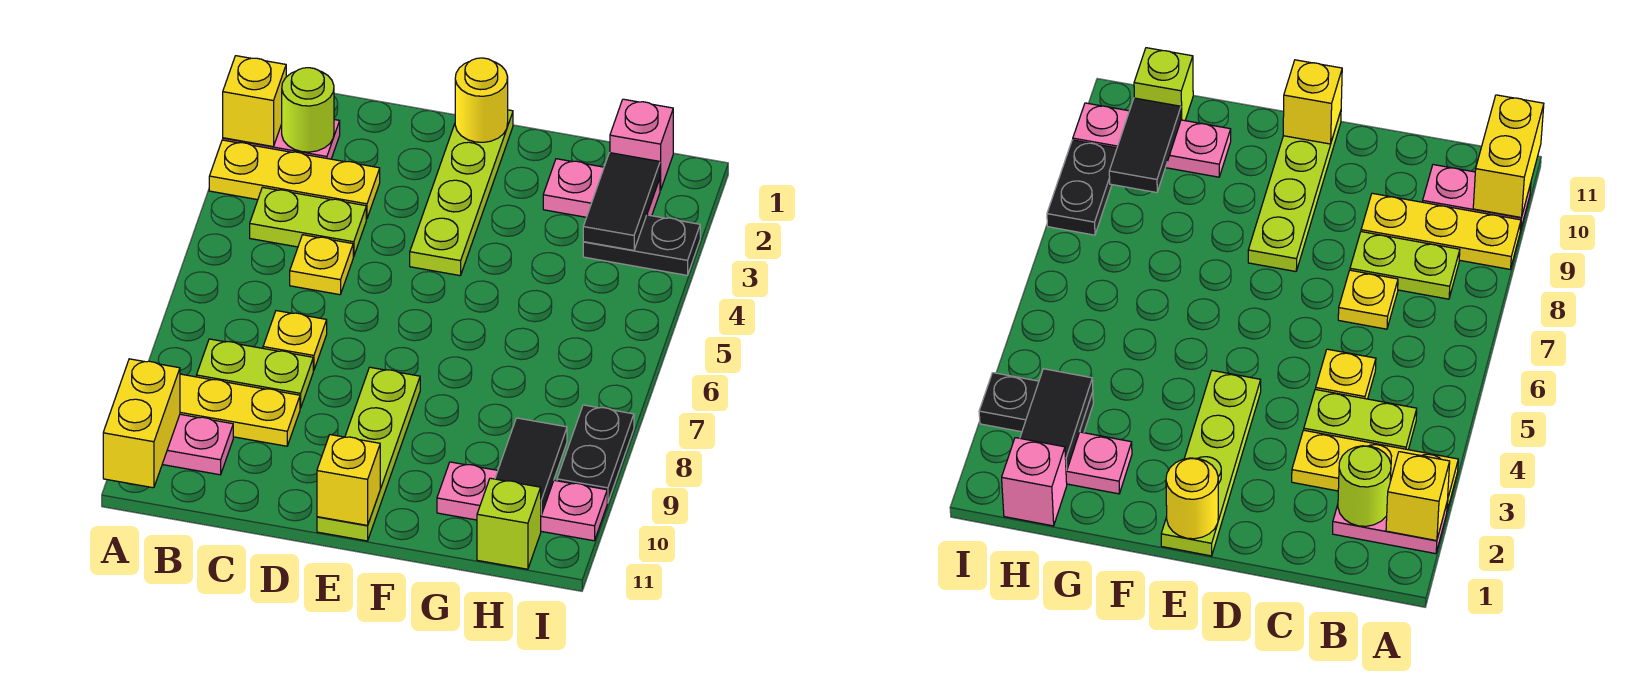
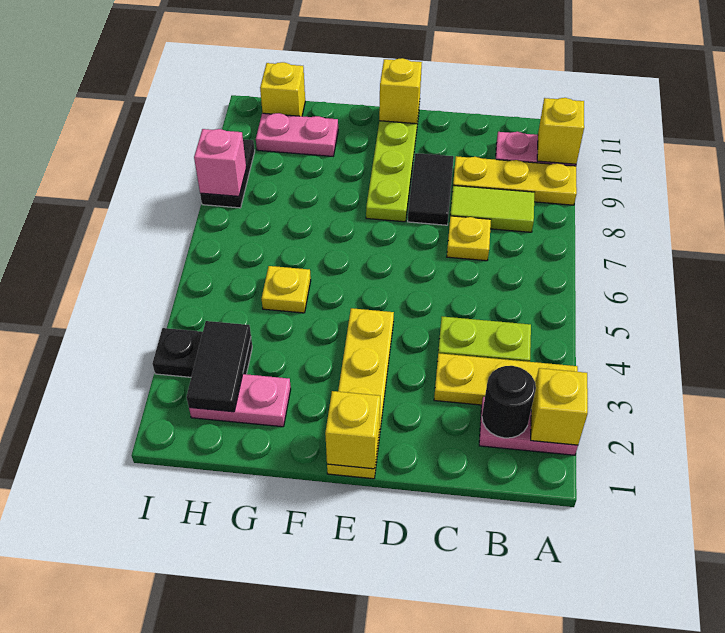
yellow 1x2 brick [103,359,180,488] -> yellow 1x1 brick [537,98,584,164]
lime 1x1 round brick [282,68,334,152] -> black 1x1 round brick [482,366,536,438]
lime 1x2 plate [196,339,313,408] -> lime 1x2 tile [450,185,535,232]
yellow 1x1 plate [290,235,353,295] -> yellow 1x1 plate moved to [262,266,311,313]
lime 1x4 plate [410,110,513,276] -> yellow 1x4 plate [327,308,394,479]
yellow 1x1 round brick [455,58,508,142] -> yellow 1x1 brick [325,391,380,469]
pink 1x3 plate [437,462,607,541] -> pink 1x2 plate [256,113,338,156]
pink 1x1 brick [610,99,673,190] -> pink 1x1 brick moved to [194,129,246,196]
black 1x2 tile [495,418,567,515] -> black 1x2 tile moved to [408,153,454,225]
lime 1x1 brick [477,478,541,569] -> yellow 1x1 brick [260,62,305,116]

